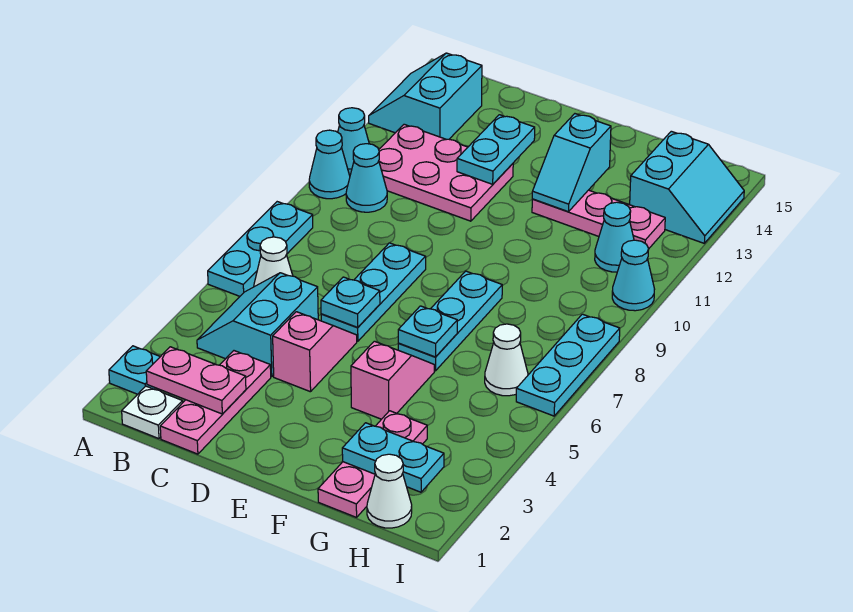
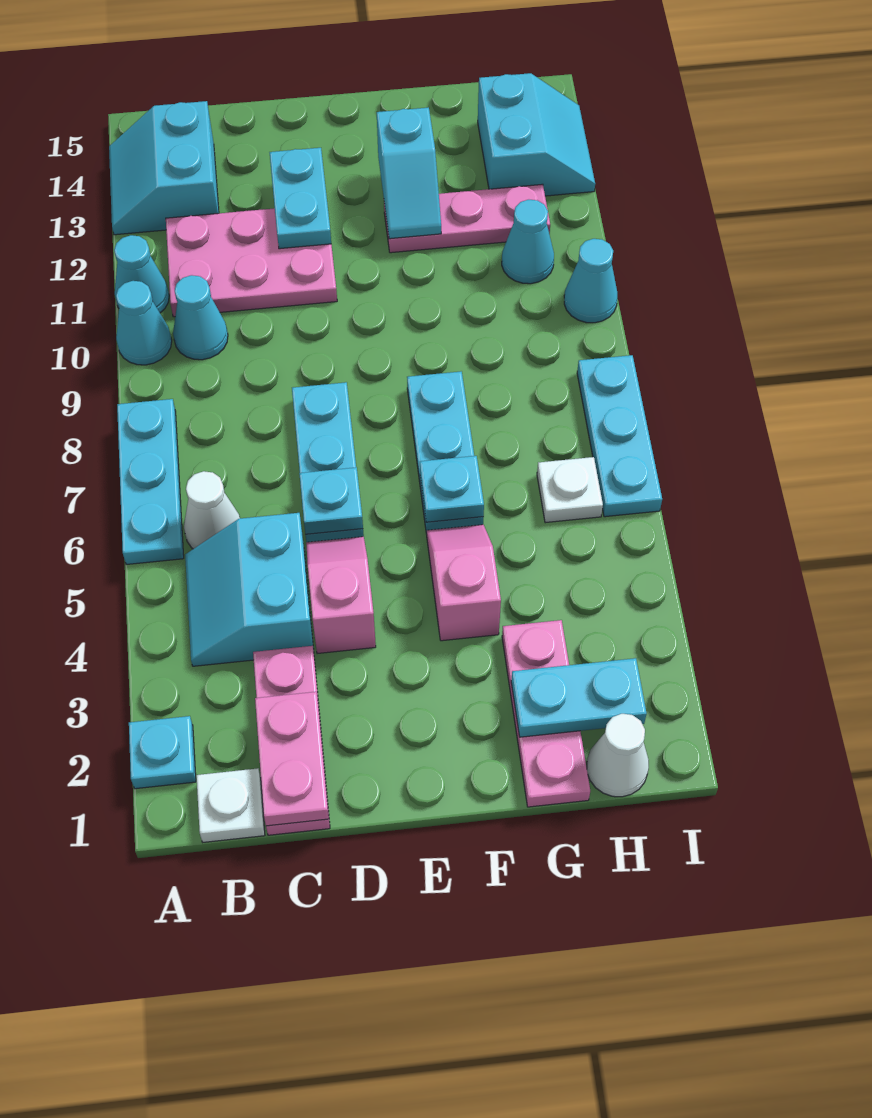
pink 1x2 plate [146,347,246,414] -> pink 1x2 plate turned to [255,692,329,826]
white 1x1 cone [485,324,528,396] -> white 1x1 plate [537,457,603,523]

